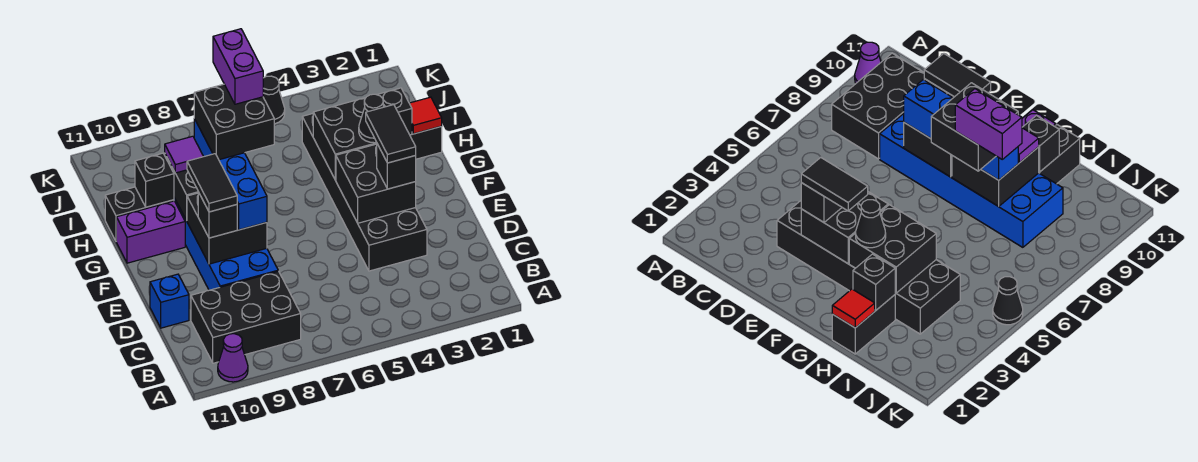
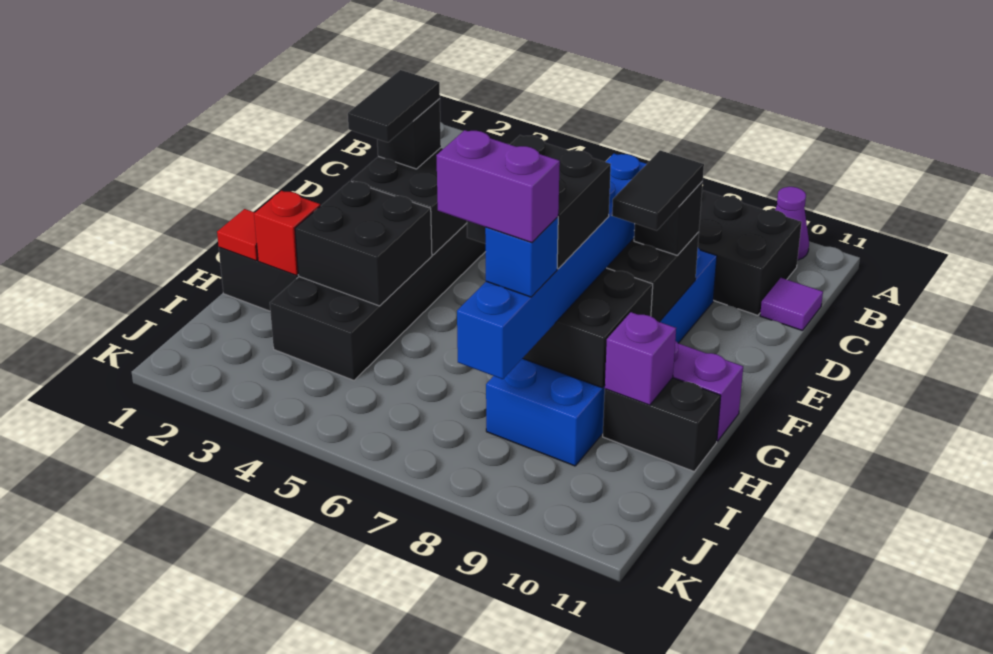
blue 1x1 brick [150,274,189,328] -> blue 1x1 brick moved to [485,217,558,297]
blue 1x4 brick [194,119,267,230] -> blue 1x6 brick [457,154,646,379]
black 1x1 cone [359,94,383,143] -> none
black 1x1 brick [377,88,412,135] -> red 1x1 brick [254,191,320,275]
purple 1x2 brick [213,29,263,104] -> purple 1x2 brick turned to [436,130,560,243]
purple 1x1 tile [165,136,204,173] -> purple 1x1 tile moved to [760,278,823,331]
black 1x1 brick [135,153,174,207] -> purple 1x1 brick [605,312,676,405]
black 1x1 cone [263,76,285,124] -> none

